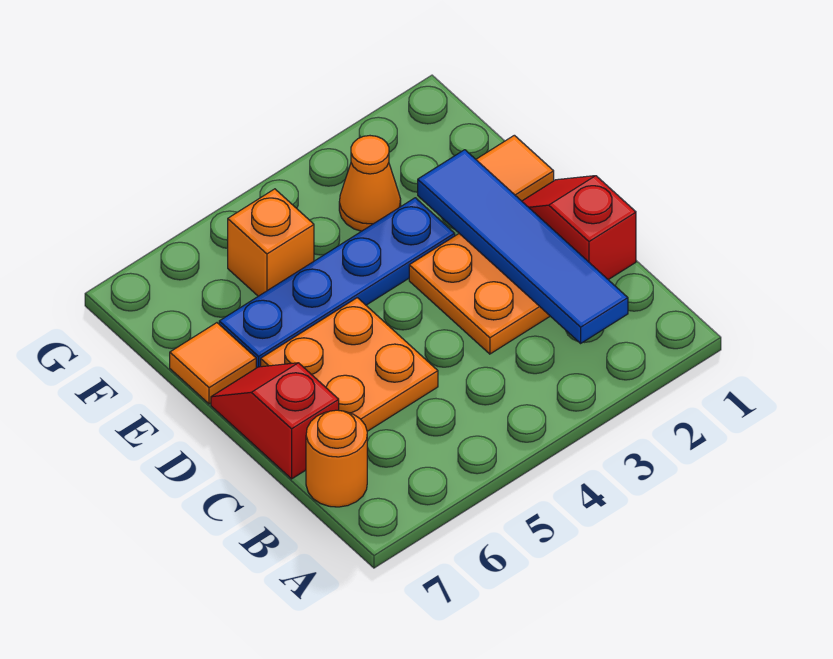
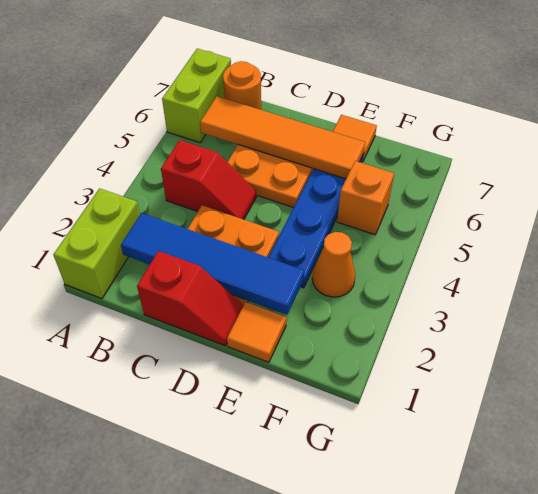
none -> lime 1x2 brick [53,188,140,298]
none -> lime 1x2 brick [162,49,231,143]
none -> orange 1x4 tile [200,96,365,179]
red 1x2 slope [211,363,339,479] -> red 1x2 slope moved to [161,140,256,219]

